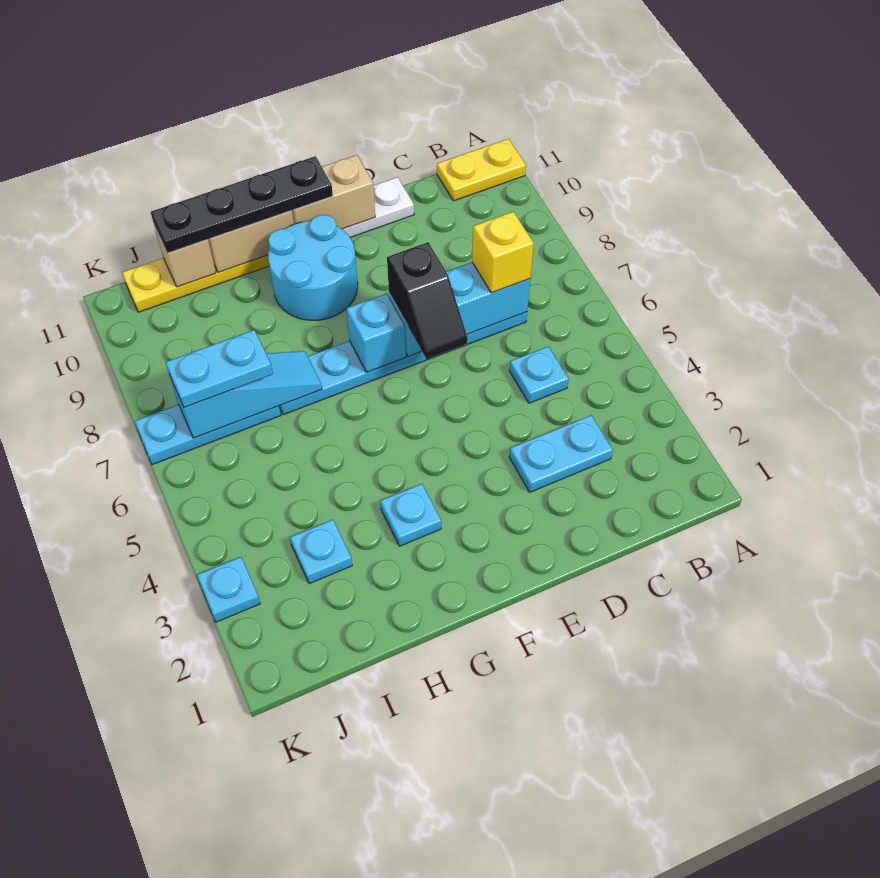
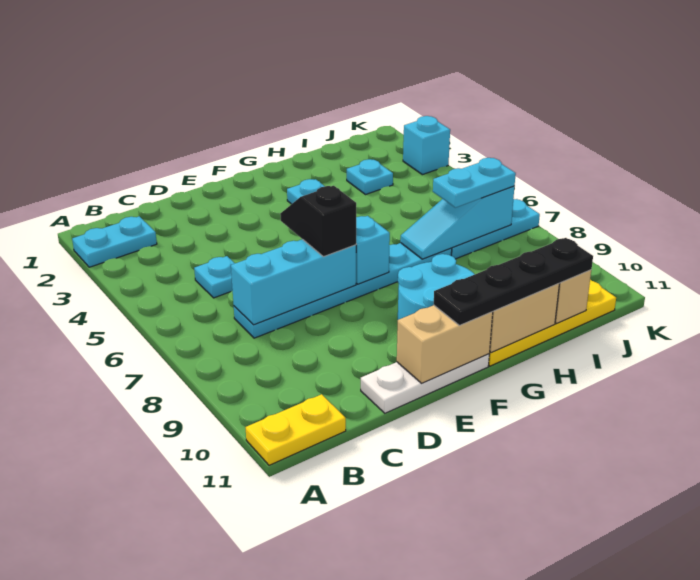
cyan 1x2 plate [509,415,613,492] -> cyan 1x2 plate moved to [72,216,157,267]
yellow 1x1 brick [472,212,534,293] -> none
cyan 1x1 plate [197,557,260,622] -> cyan 1x1 brick [403,116,450,175]

